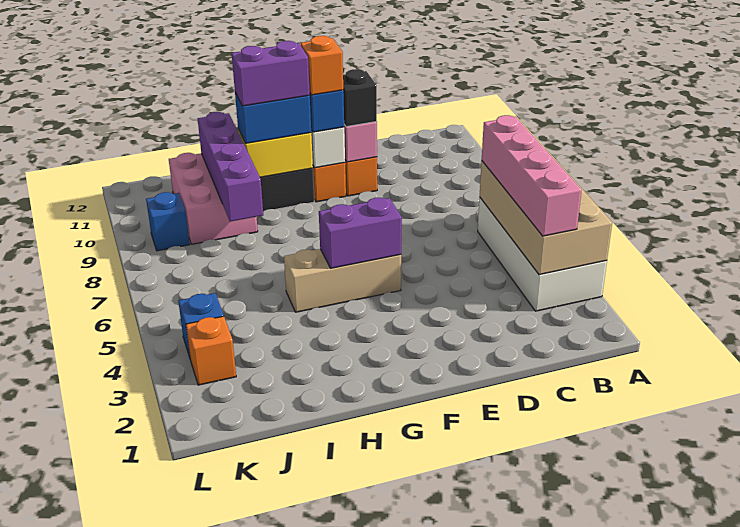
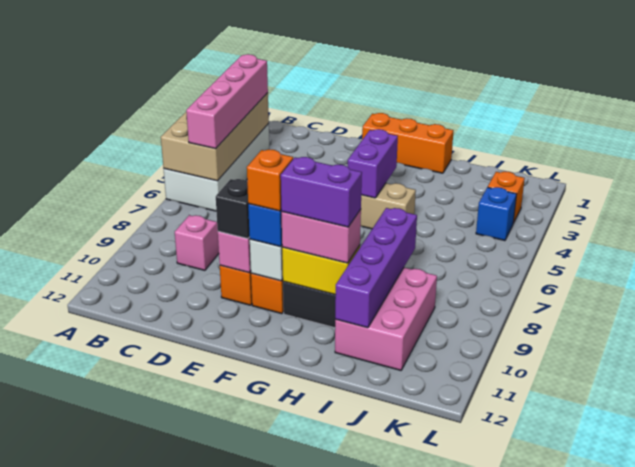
none -> pink 1x1 brick [175,215,219,270]
none -> orange 1x3 brick [362,113,454,173]
purple 1x2 brick [319,198,402,268] -> purple 1x2 brick turned to [348,129,398,198]
blue 1x2 brick [235,93,311,143] -> pink 1x2 brick [282,210,361,263]
blue 1x1 brick [146,192,190,251] -> none

